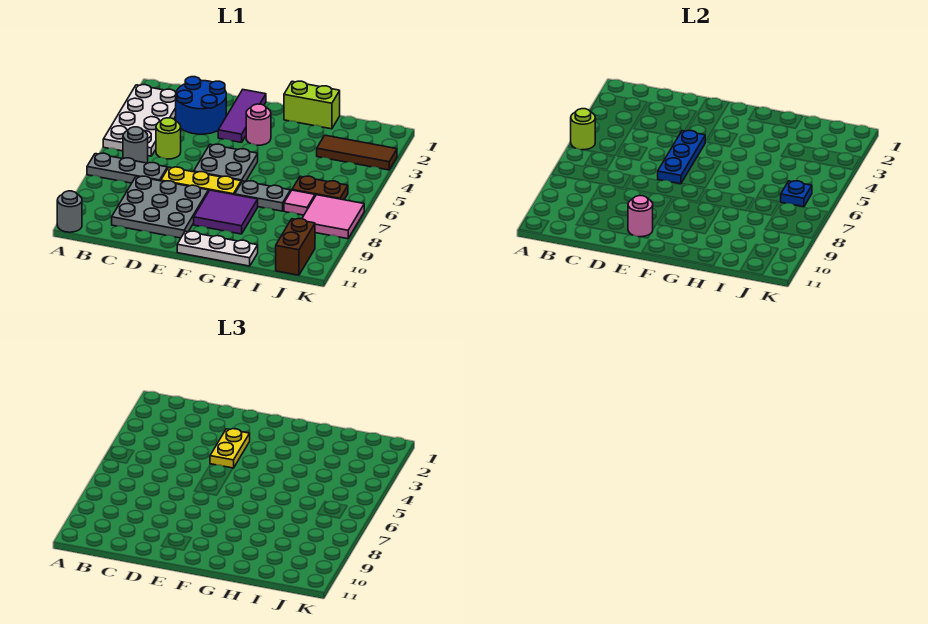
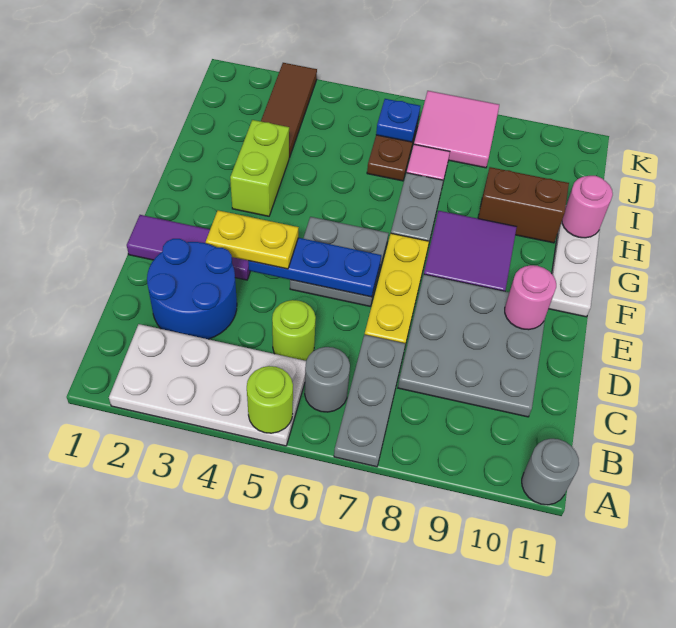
pink 1x1 round brick [246,104,271,145] -> pink 1x1 round brick moved to [562,176,613,238]
lime 1x2 brick [284,81,340,129] -> lime 1x2 brick moved to [230,120,289,216]
brown 1x2 brick [276,219,315,275] -> brown 1x2 brick moved to [478,167,569,243]

